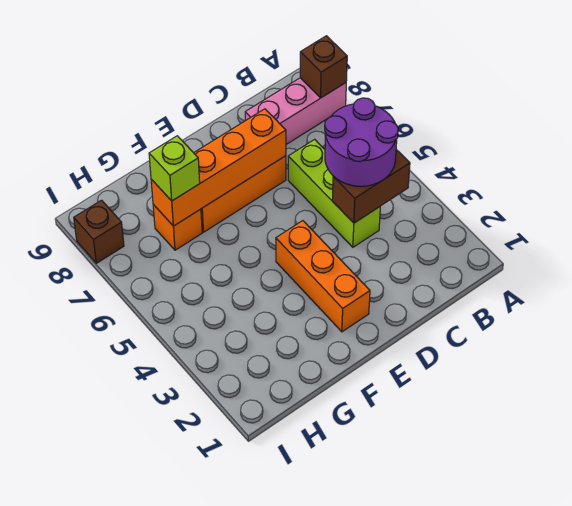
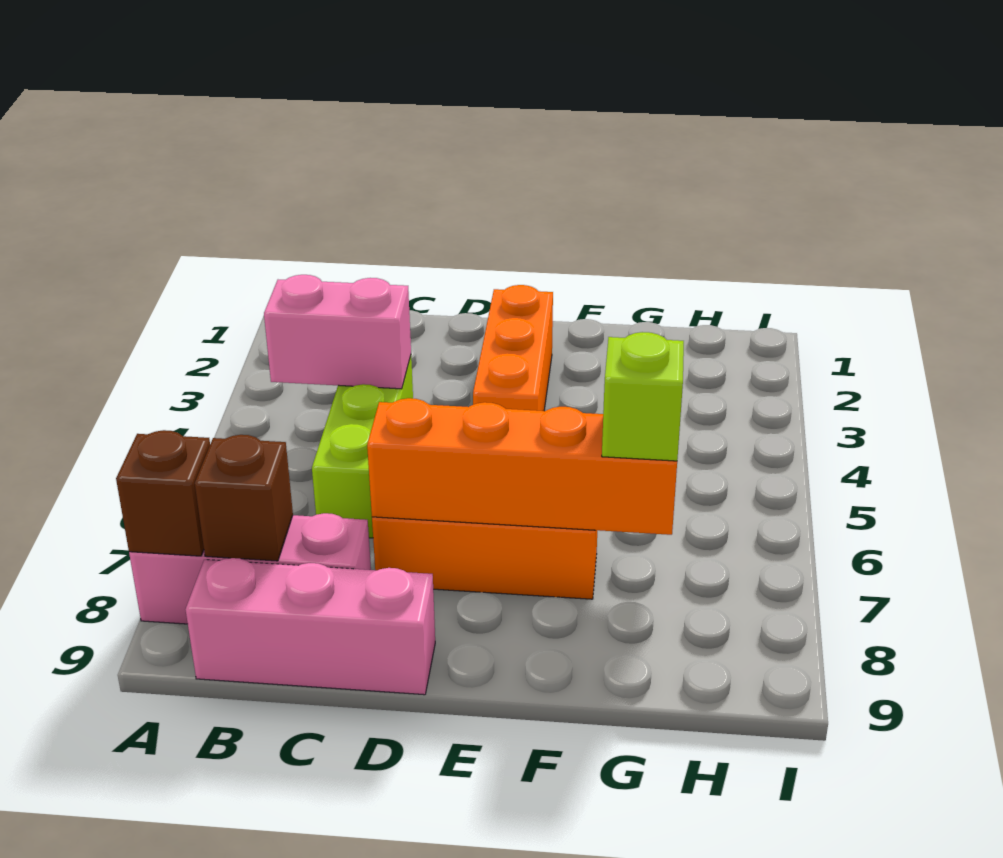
brown 1x2 brick [332,150,410,223] -> pink 1x2 brick [264,275,411,389]
purple 2x2 round brick [325,98,398,186] -> none
none -> pink 1x3 brick [186,558,435,695]
orange 1x1 brick [153,205,202,250] -> none
brown 1x1 brick [74,200,124,263] -> brown 1x1 brick moved to [195,435,293,561]

